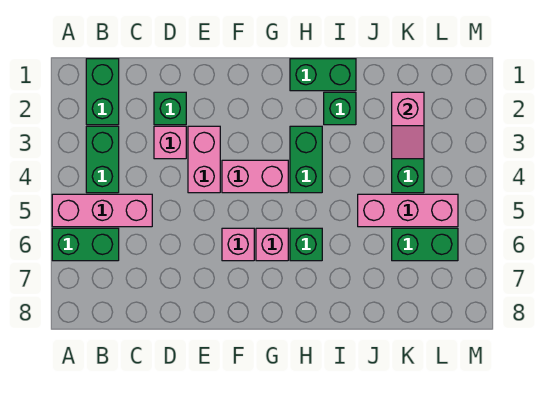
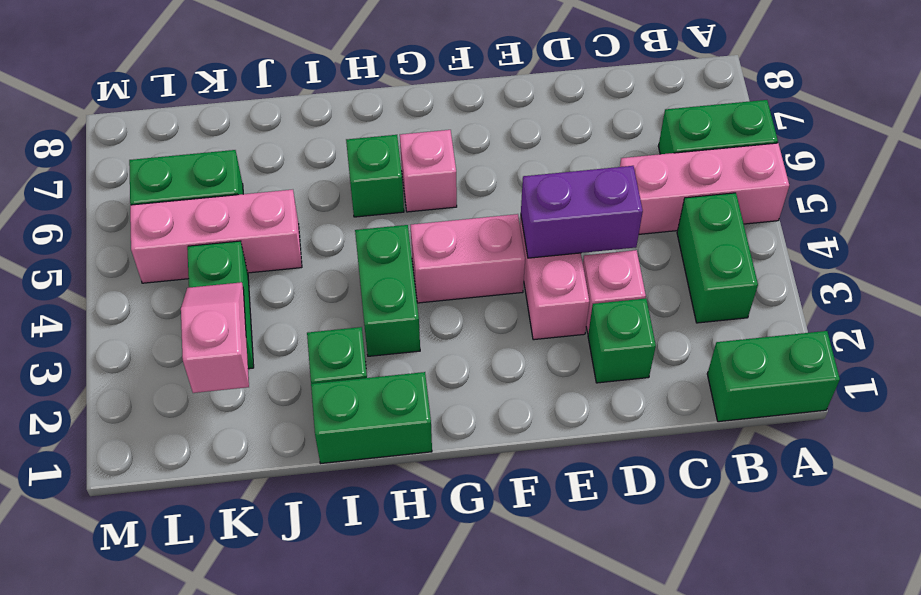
green 1x2 brick [86,59,119,125] -> green 1x2 brick turned to [707,331,840,422]
none -> purple 1x2 brick [521,166,643,258]
pink 1x1 brick [222,228,254,261] -> none

